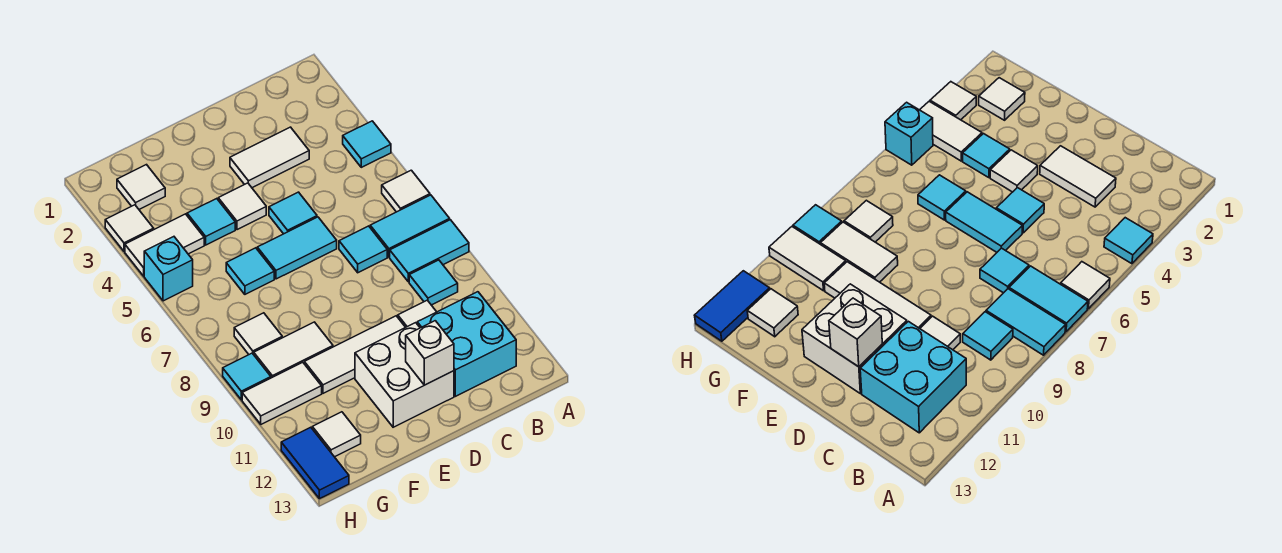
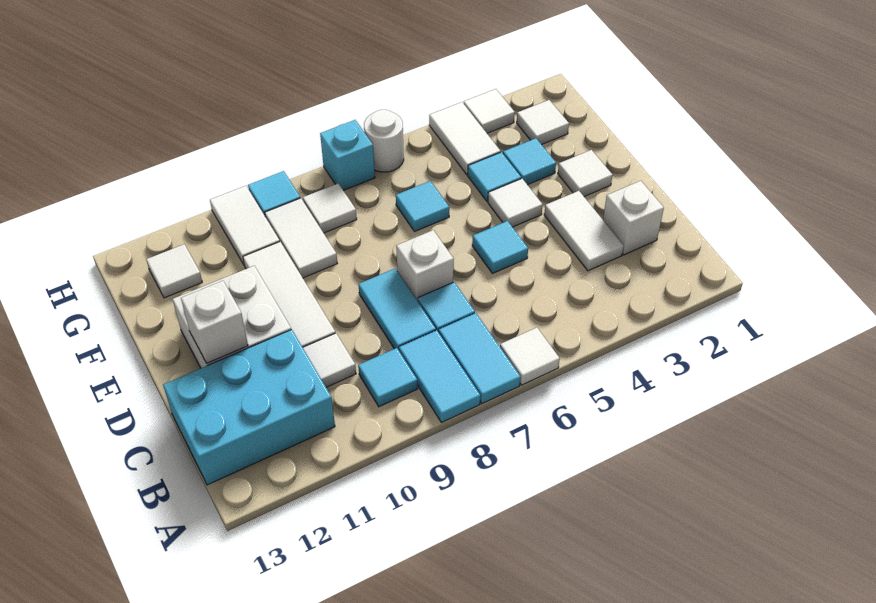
cyan 1x1 tile [343,121,391,167] -> cyan 1x1 tile moved to [503,138,556,185]
cyan 2x2 brick [417,292,516,396] -> cyan 2x3 brick [163,330,335,485]
none -> white 1x1 brick [603,181,664,255]
cyan 1x2 tile [257,217,337,279] -> cyan 1x2 tile moved to [358,268,436,350]
none -> white 1x1 brick [396,230,454,301]
none -> white 1x1 tile [558,150,612,197]
cyan 1x1 brick [144,237,193,301] -> cyan 1x1 brick moved to [320,120,375,191]
none -> white 1x1 round brick [364,110,404,172]
blue 1x2 tile [281,427,349,499] -> none

